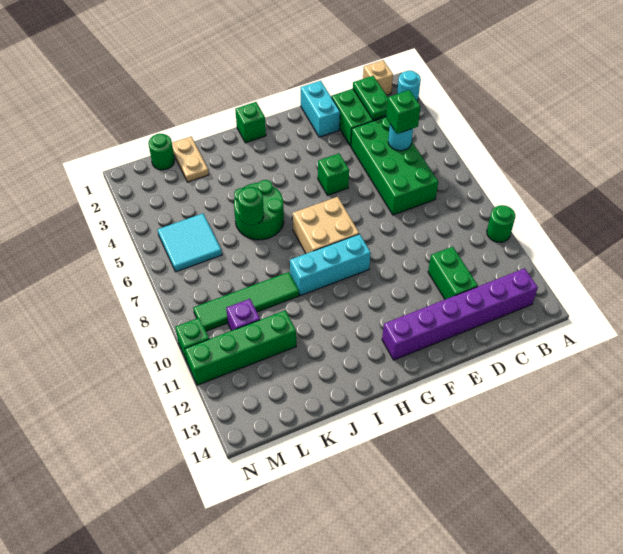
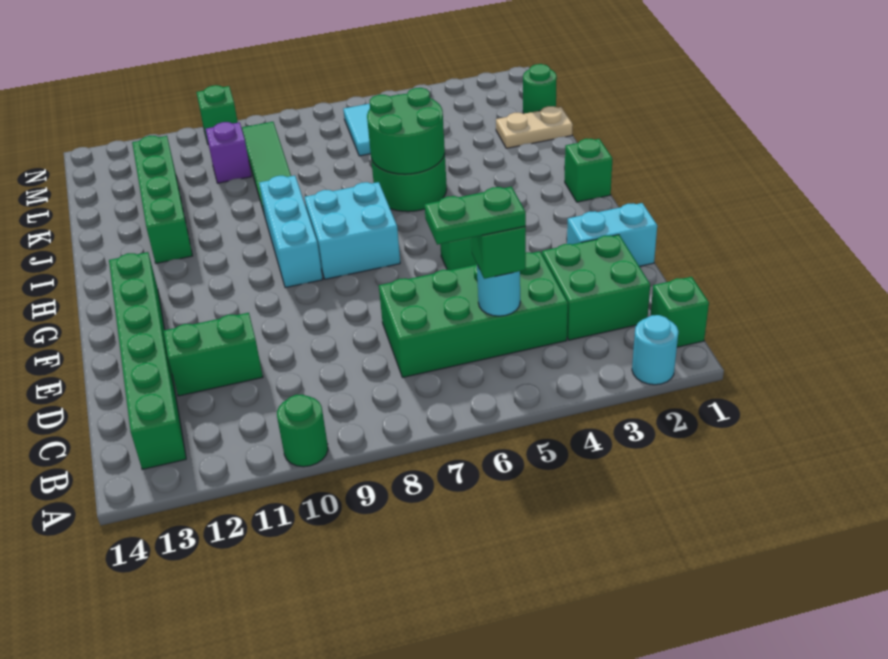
tan 1x1 brick [363,60,393,95] -> green 1x1 brick [651,277,709,347]
purple 1x6 brick [382,268,538,360] -> green 1x6 brick [109,252,186,470]
green 1x2 plate [353,76,388,120] -> green 1x2 plate moved to [425,187,526,245]
tan 2x2 brick [293,197,359,254] -> cyan 2x2 brick [304,182,400,279]
green 1x1 round brick [238,187,264,225] -> green 2x2 round brick [367,88,445,174]
green 1x4 brick [185,310,296,385] -> green 1x4 brick moved to [132,136,193,263]

